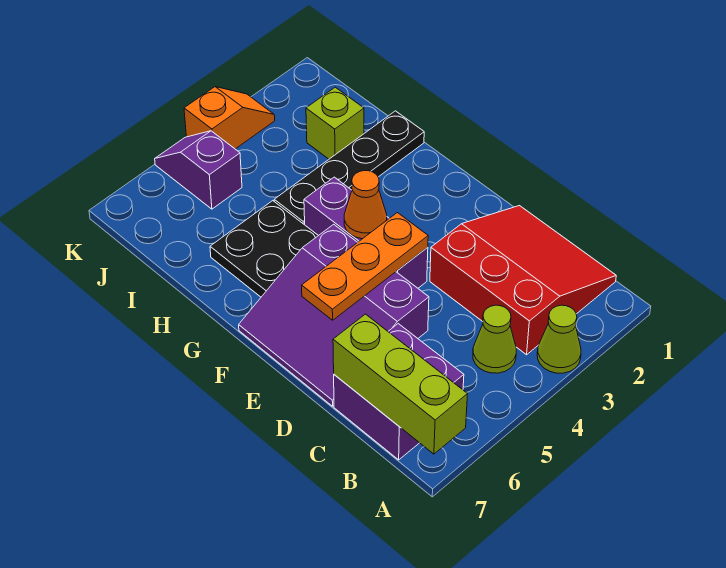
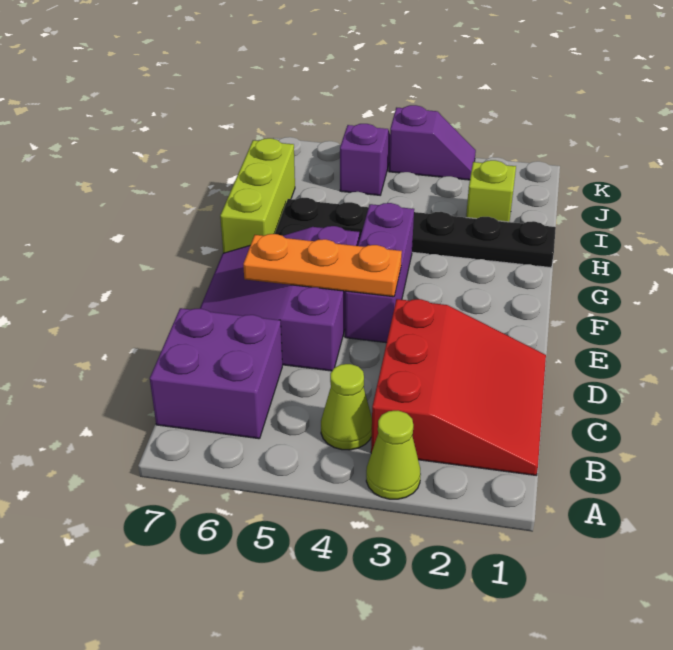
lime 1x3 brick [333,314,467,454] -> lime 1x3 brick moved to [220,138,295,253]
orange 1x1 cone [344,171,387,239] -> none
orange 1x2 slope [184,87,275,149] -> purple 1x2 slope [389,105,476,180]

